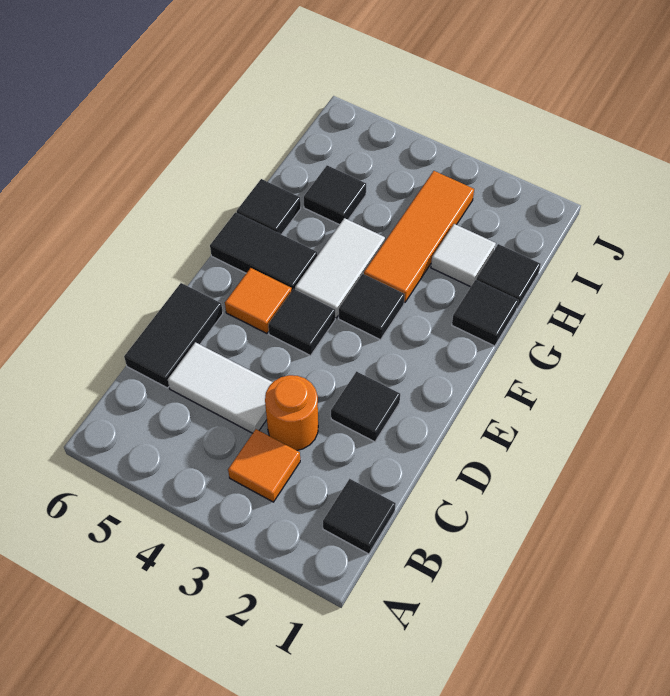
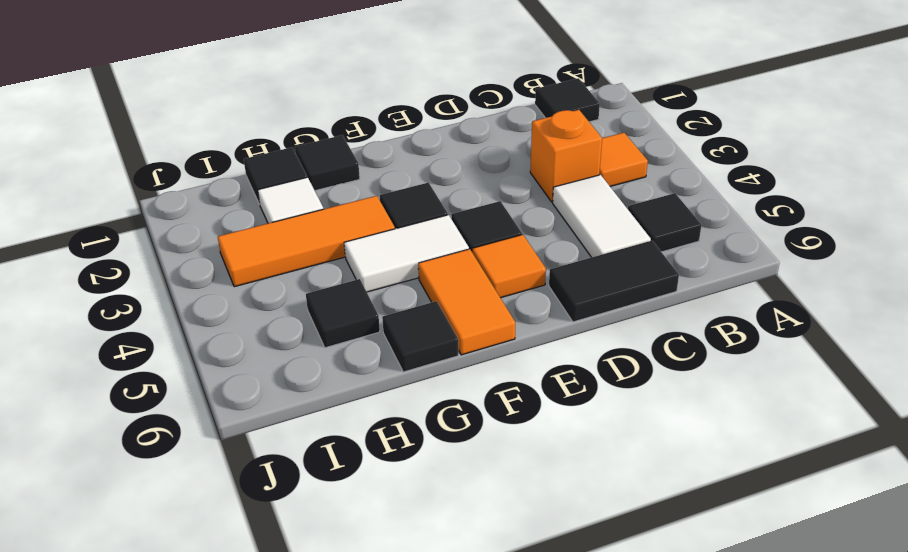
orange 1x1 round brick [265,375,318,450] -> orange 1x1 brick [530,110,602,202]
black 1x1 tile [331,372,400,442] -> black 1x1 tile moved to [628,193,701,252]
black 1x2 tile [210,212,317,290] -> orange 1x2 tile [418,249,515,355]

